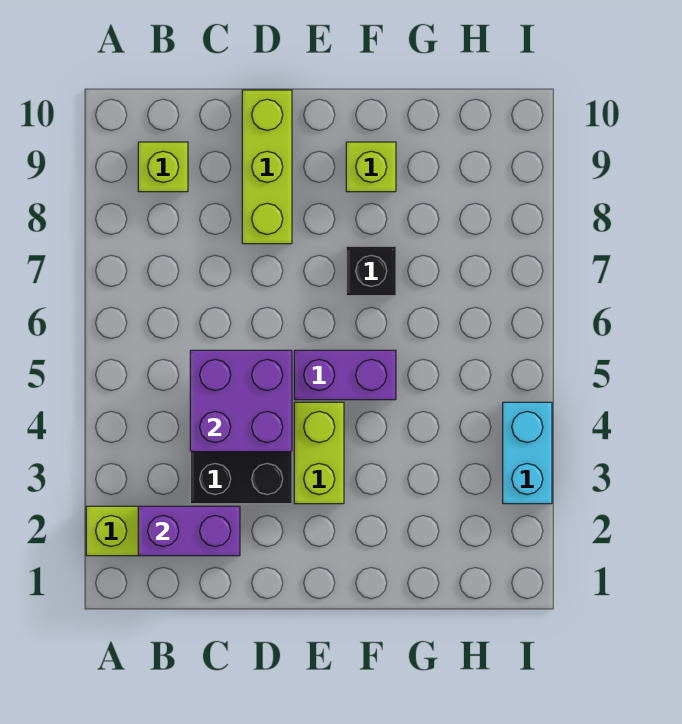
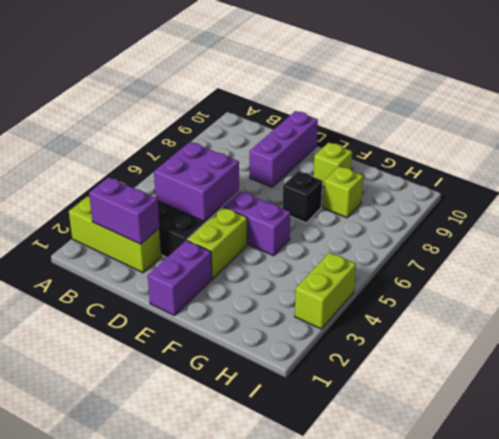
lime 1x1 brick [138,142,188,192] -> lime 1x1 brick moved to [323,166,363,218]
lime 1x3 brick [242,90,292,244] -> purple 1x3 brick [250,111,318,187]
none -> purple 1x2 brick [148,240,212,316]
cyan 1x2 brick [503,402,552,504] -> lime 1x2 brick [295,252,356,329]

